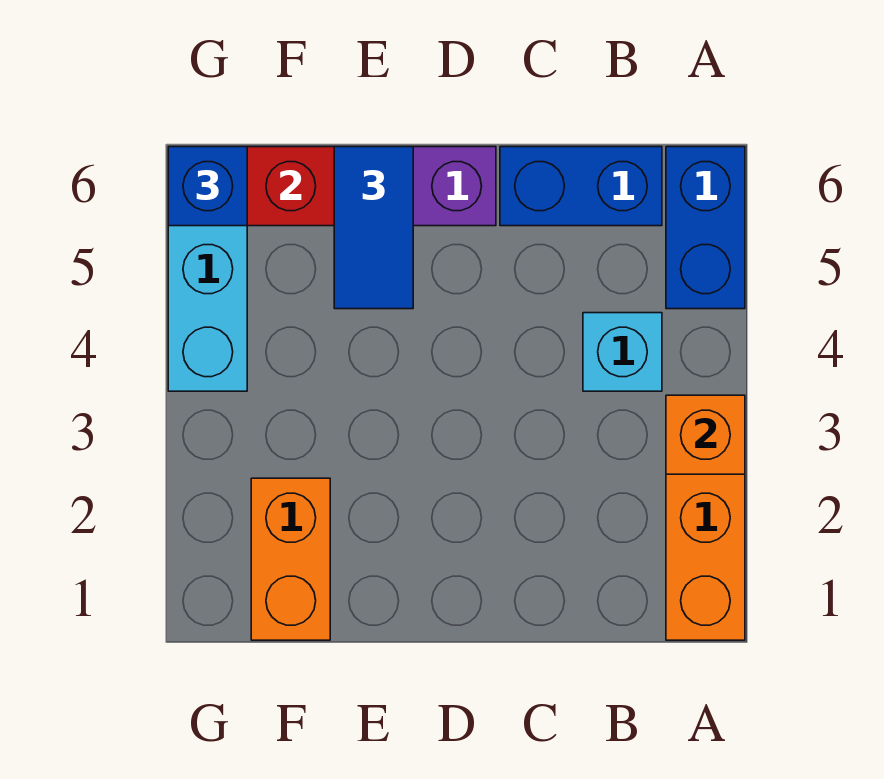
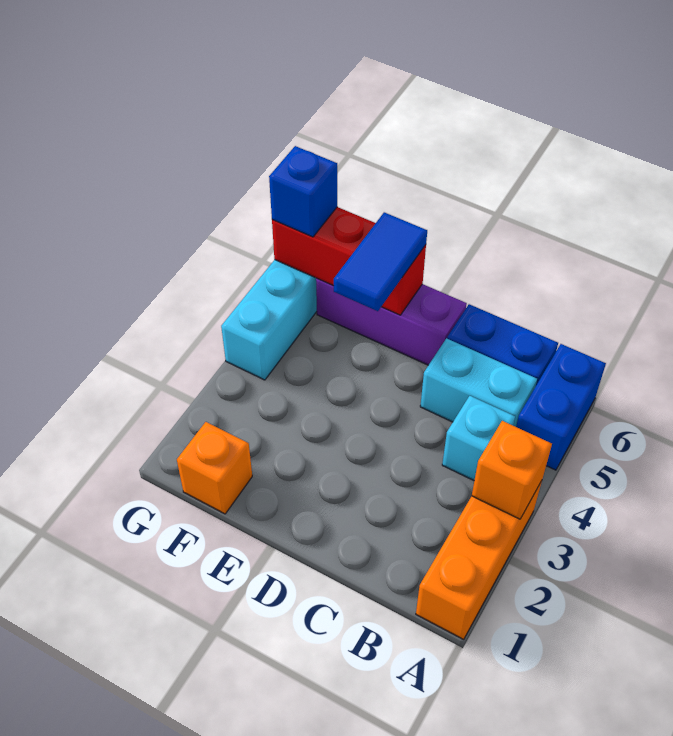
none -> cyan 1x2 brick [420,338,537,427]
orange 1x2 brick [251,478,330,640] -> orange 1x1 brick [177,422,252,514]

